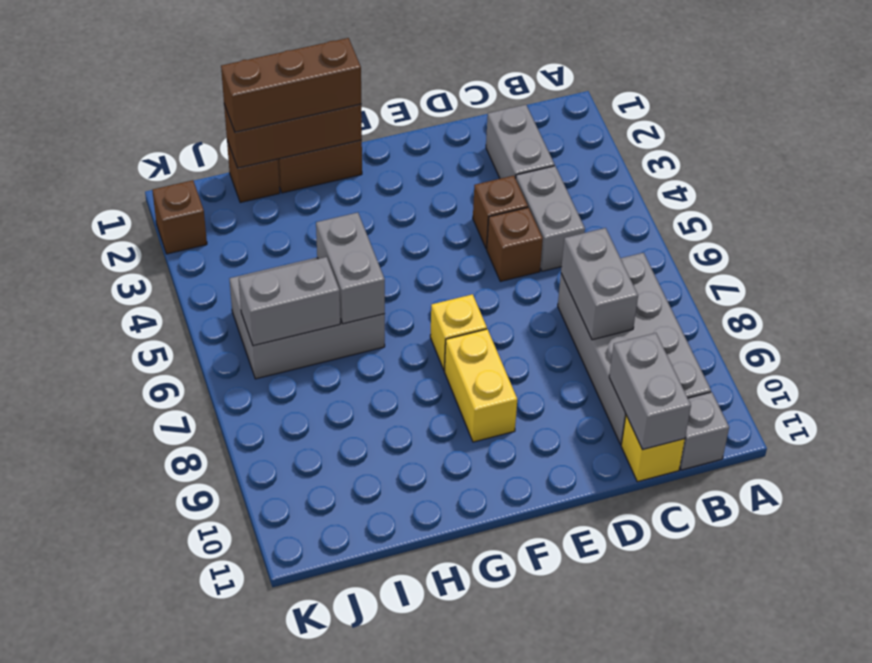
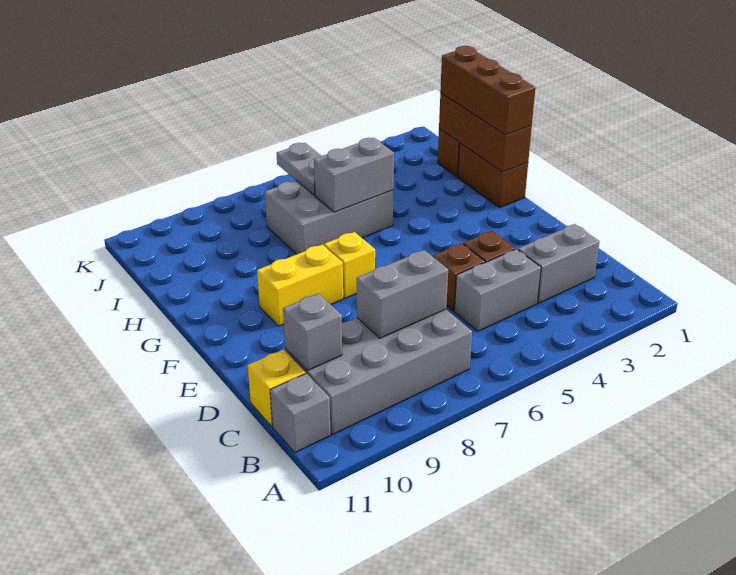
grey 1x2 brick [609,333,691,450] -> grey 1x1 brick [283,294,342,371]
grey 2x3 brick [230,258,385,379] -> grey 2x3 brick turned to [265,180,393,254]
grey 1x2 brick [239,257,340,346] -> grey 1x2 plate [277,143,321,195]
brown 1x1 brick [152,180,207,254] -> none

